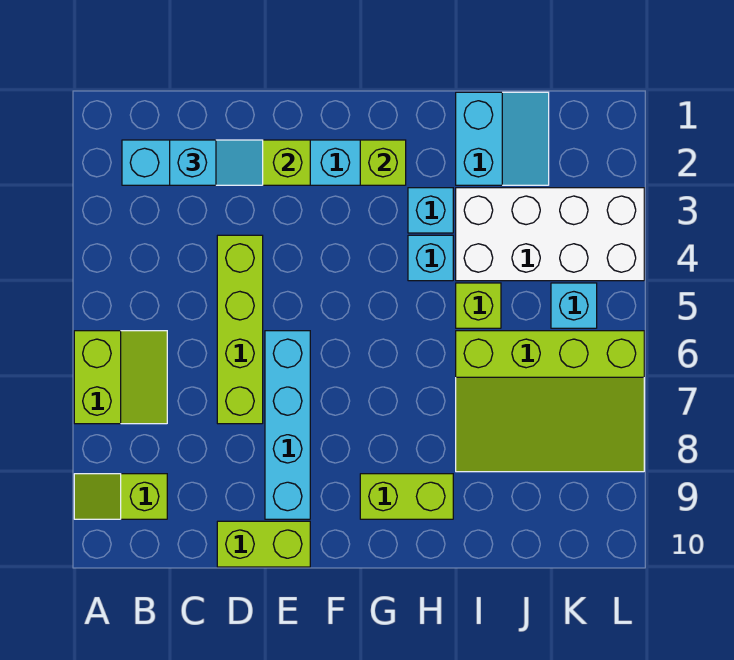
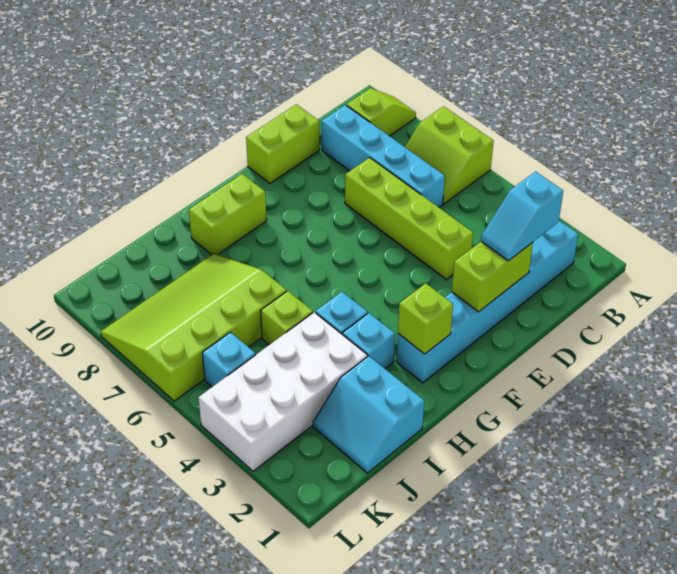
cyan 1x4 brick [265,331,310,519] -> cyan 1x4 brick moved to [322,105,445,207]

